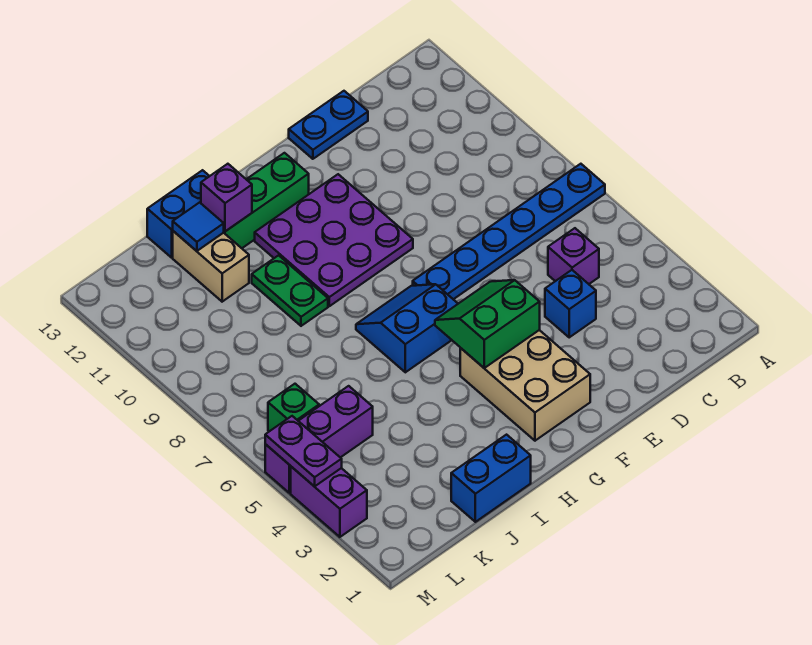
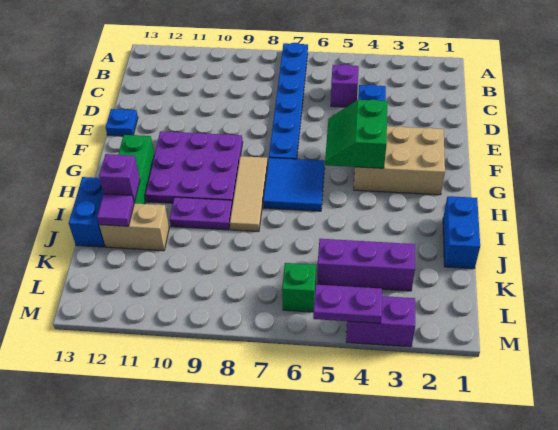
blue 1x2 plate [289,91,368,159] -> blue 1x1 plate [106,109,138,136]
blue 2x2 slope [356,284,458,372] -> blue 2x2 tile [263,158,325,211]
none -> tan 1x3 tile [230,156,268,232]
green 1x2 plate [252,255,328,326] -> purple 1x2 plate [170,197,232,230]
blue 1x1 tile [173,202,224,251] -> purple 1x1 tile [97,194,134,226]
purple 1x3 brick [265,386,373,493] -> purple 1x3 brick turned to [317,239,415,291]

